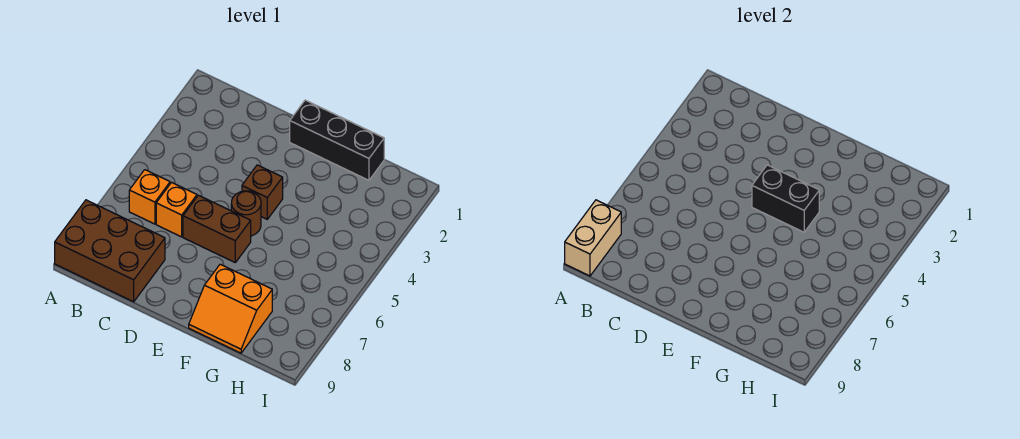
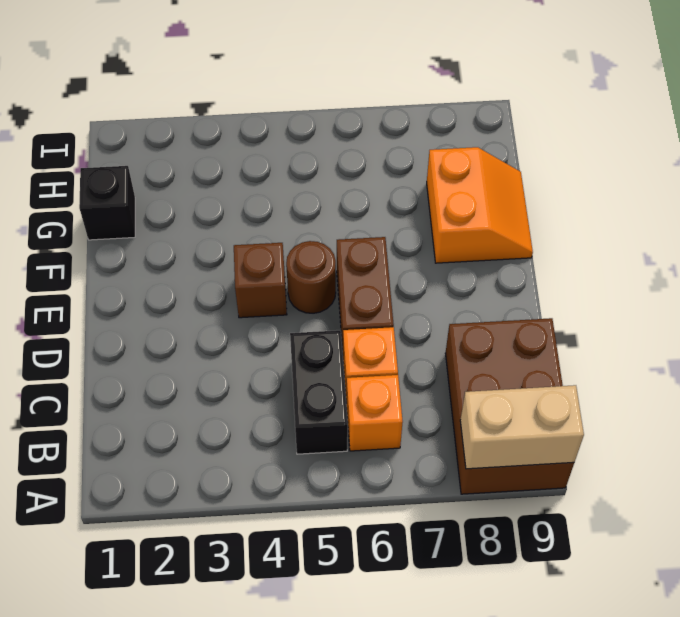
black 1x3 brick [290,100,384,180] -> black 1x1 brick [79,166,135,240]
black 1x2 brick [752,165,819,232] -> black 1x2 brick moved to [290,330,348,454]

